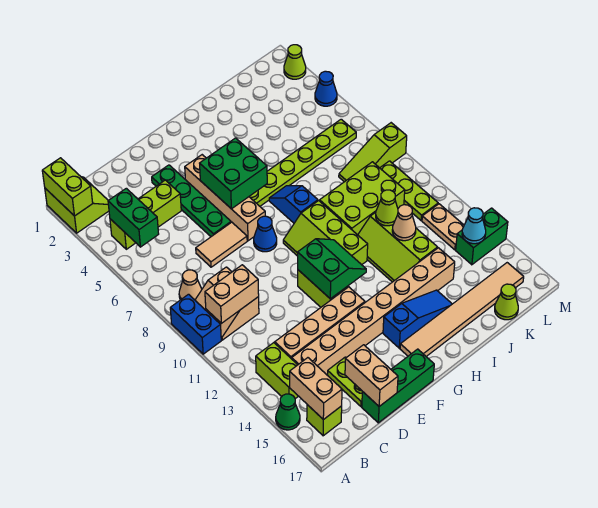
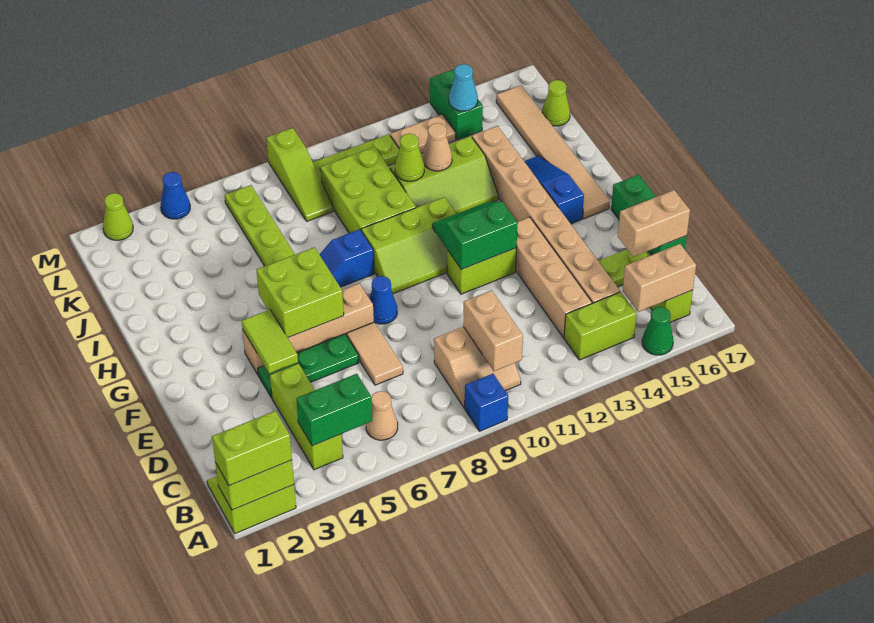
none -> lime 1x2 brick [212,411,292,486]
blue 1x2 brick [170,294,221,354] -> blue 1x1 brick [465,374,508,431]
tan 1x1 cone [179,270,202,300] -> tan 1x1 cone moved to [366,391,398,440]
green 1x4 plate [152,165,231,237] -> green 1x3 plate [258,334,359,398]
none -> lime 1x2 tile [242,310,298,374]
green 2x2 brick [200,138,267,209] -> lime 2x2 brick [256,247,344,338]

